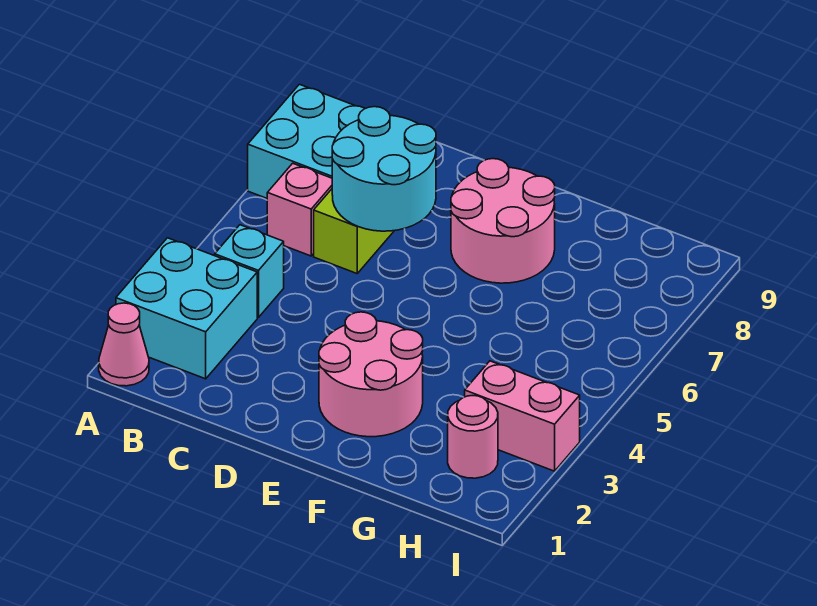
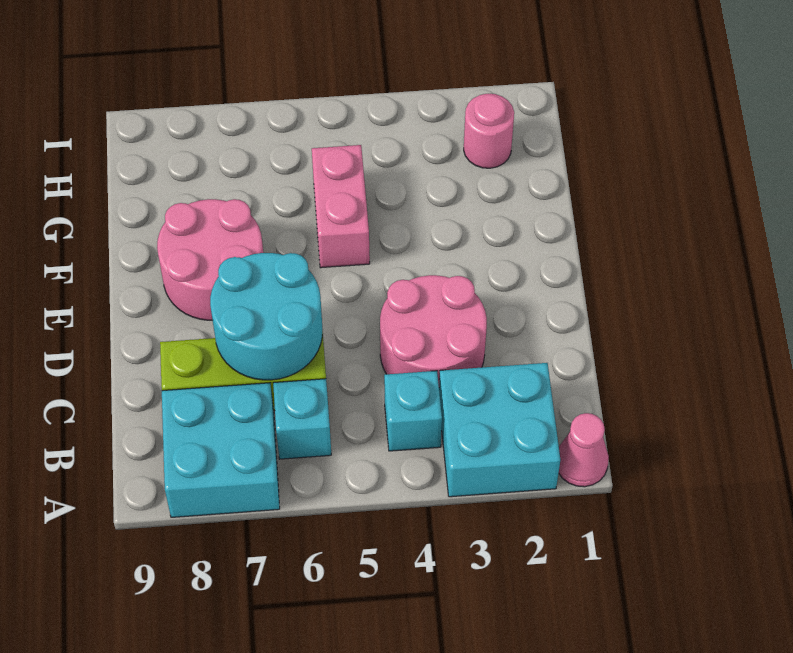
pink 1x1 brick [267,163,332,256] -> cyan 1x1 brick [273,379,331,459]
pink 2x2 round brick [319,312,423,437] -> pink 2x2 round brick moved to [380,275,487,384]
pink 1x2 brick [465,361,580,471] -> pink 1x2 brick moved to [312,145,370,268]

